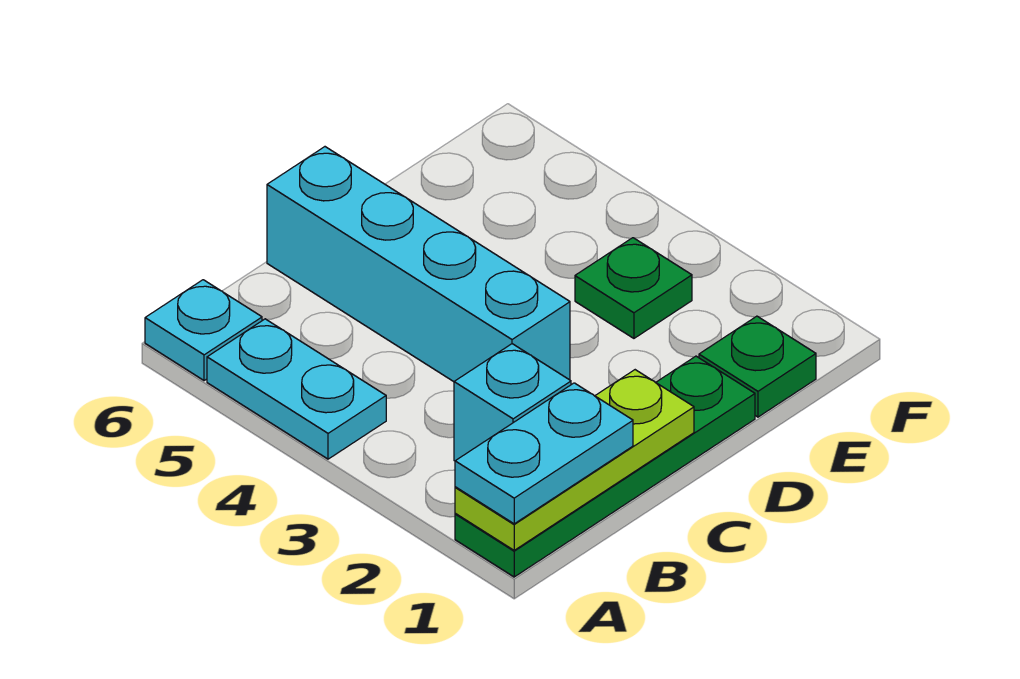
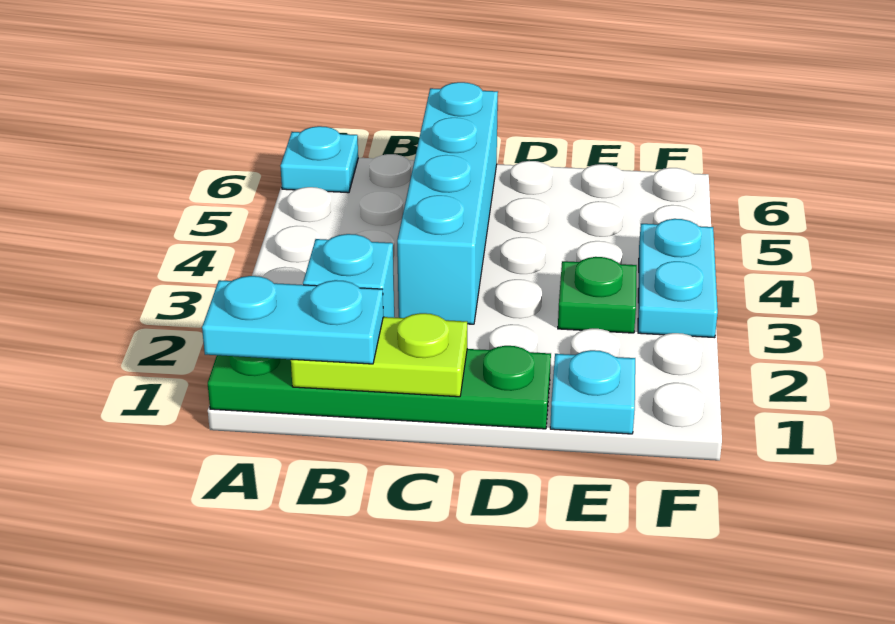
lime 1x3 plate [455,370,694,550] -> lime 1x2 plate [291,313,467,397]
cyan 1x2 plate [207,319,386,459] -> cyan 1x2 plate moved to [638,219,718,338]
green 1x1 plate [699,316,816,417] -> cyan 1x1 plate [550,350,635,434]

